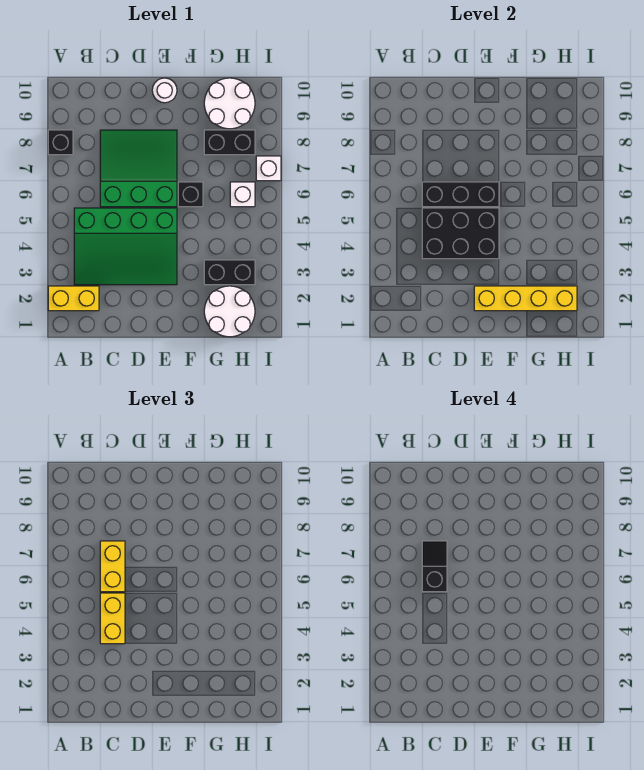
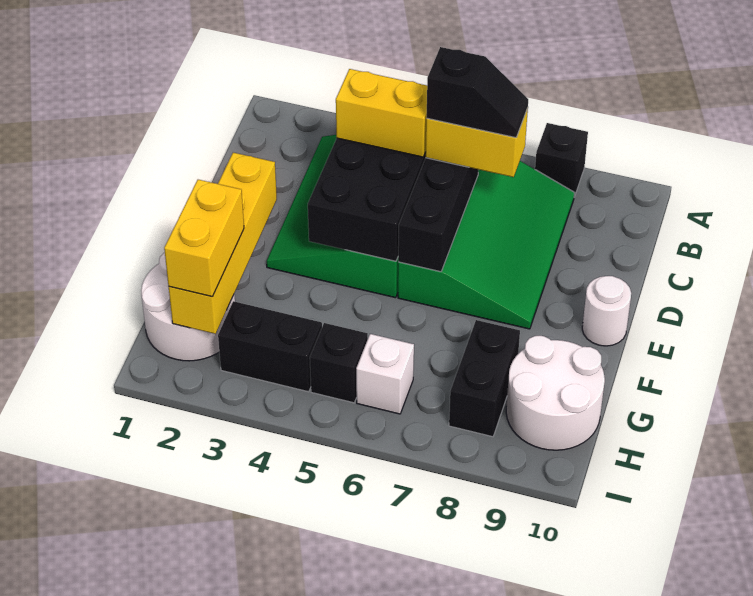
yellow 1x2 brick [48,286,99,311] -> yellow 1x2 brick moved to [164,180,244,297]
green 3x3 slope [100,130,177,207] -> green 3x4 slope [398,161,574,329]
black 1x1 brick [178,182,203,207] -> black 1x1 brick moved to [310,323,368,403]
black 1x2 brick [204,260,255,285] -> black 1x2 brick turned to [218,301,322,392]
white 1x1 brick [256,156,281,181] -> none

